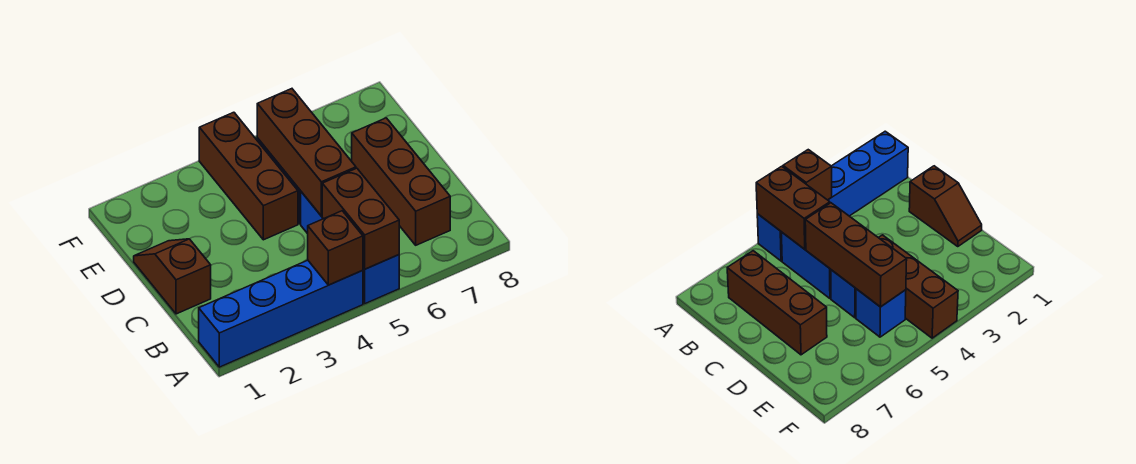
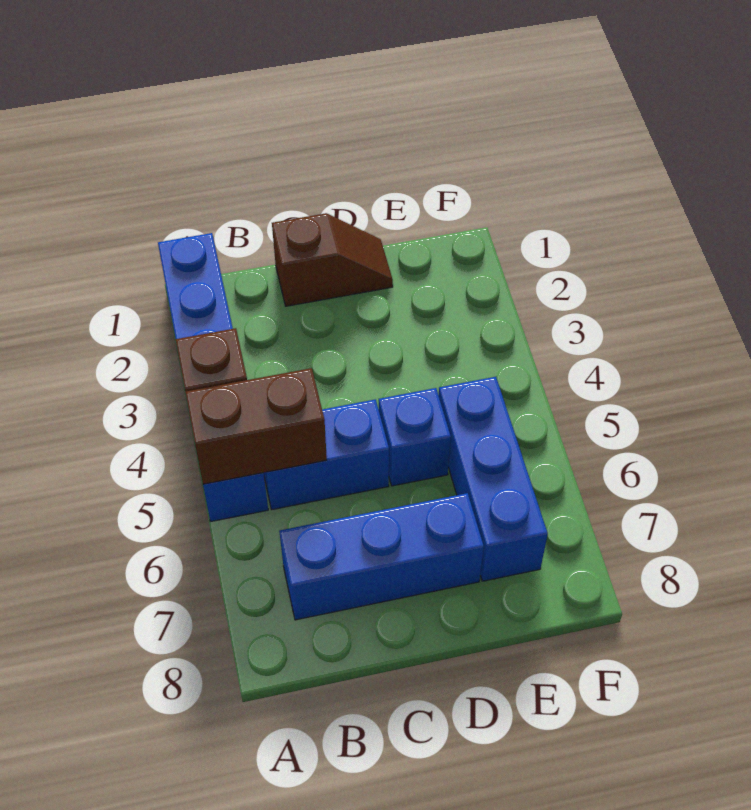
brown 1x3 brick [352,118,450,245] -> blue 1x3 brick [279,493,484,620]
brown 1x3 brick [257,89,356,216] -> none
brown 1x3 brick [199,112,298,240] -> none
blue 1x1 brick [856,289,906,337] -> blue 1x3 brick [439,377,548,581]

